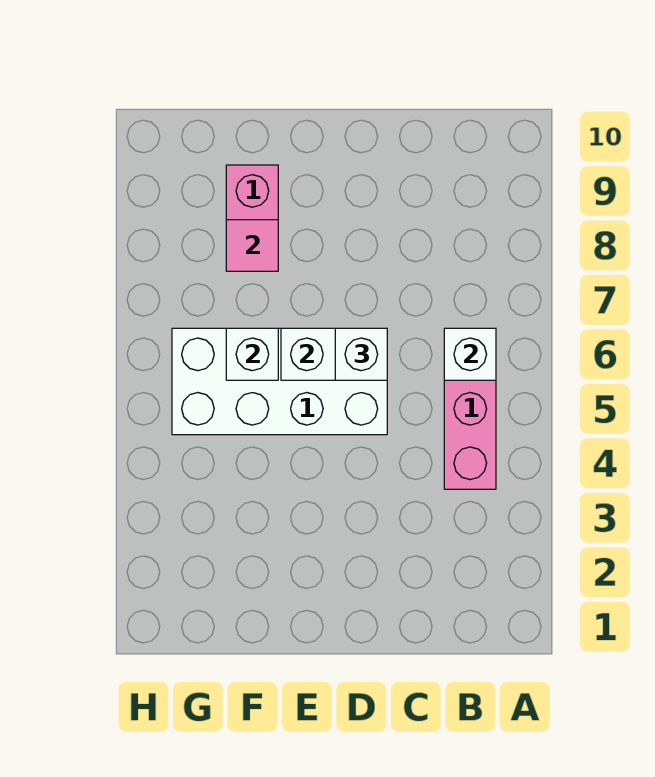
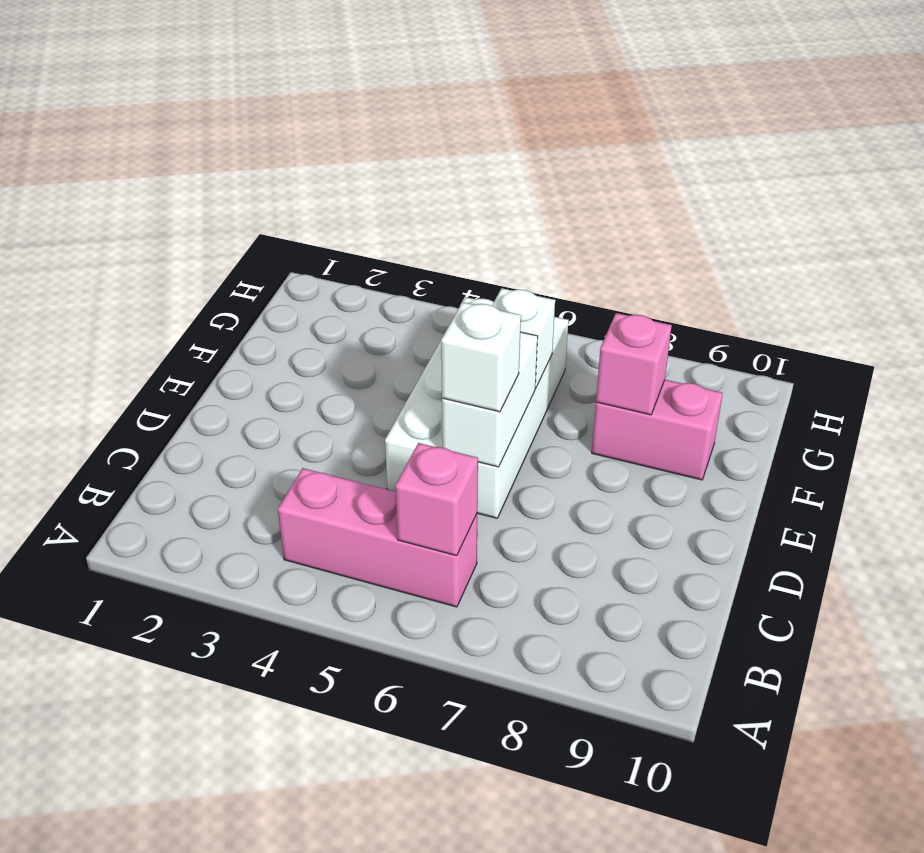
white 1x1 brick [444,328,496,380] -> pink 1x1 brick [395,443,478,556]
pink 1x1 tile [226,220,278,271] -> pink 1x1 brick [596,313,672,415]

